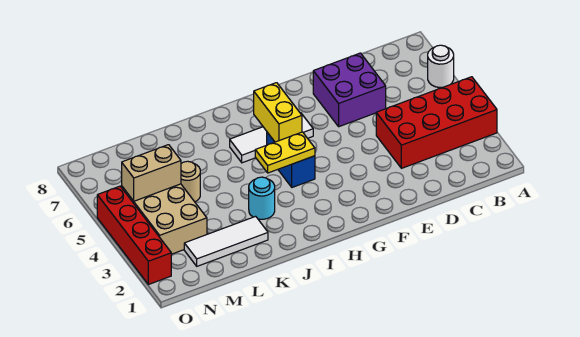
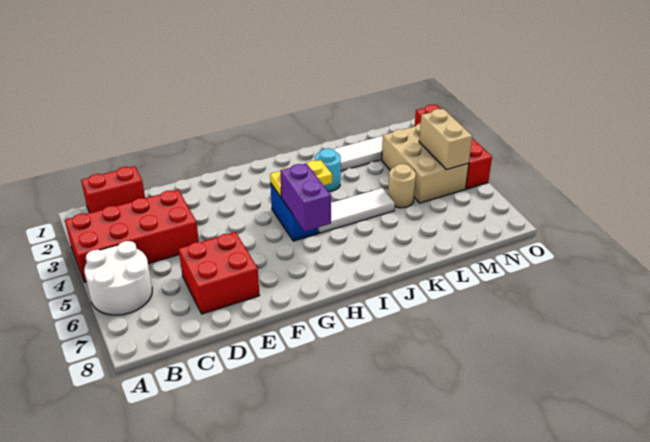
white 1x1 round brick [428,45,454,87] -> white 2x2 round brick [84,241,152,315]
none -> red 1x2 brick [81,166,145,213]
purple 2x2 brick [313,53,386,127] -> red 2x2 brick [179,232,260,314]
white 1x3 tile [230,113,313,163] -> white 1x3 tile moved to [318,188,395,233]
yellow 1x2 brick [254,83,302,142] -> purple 1x2 brick [280,163,331,231]
tan 1x2 brick [122,145,181,201] -> tan 1x2 brick turned to [419,109,472,170]

